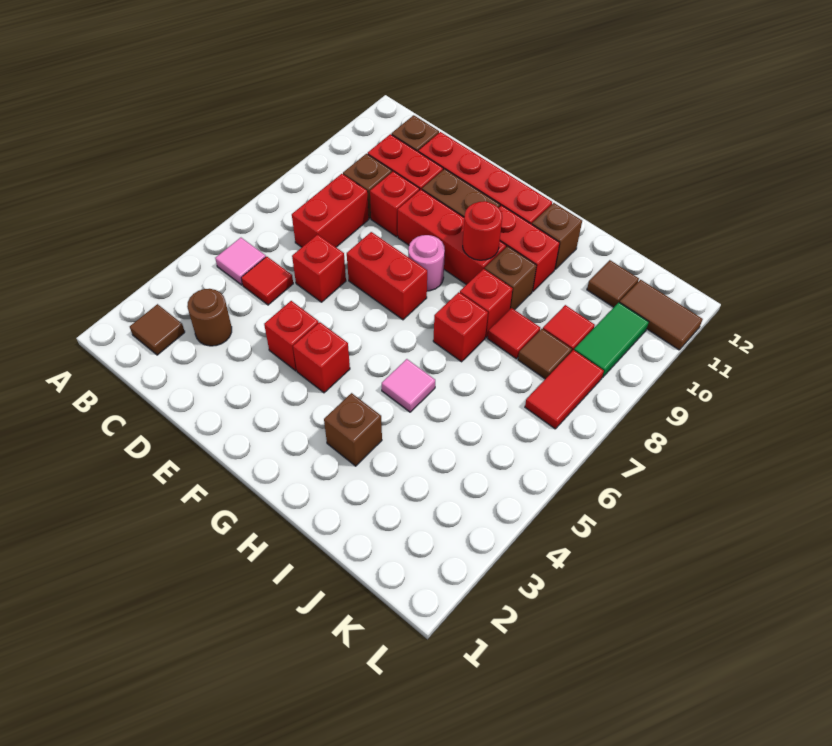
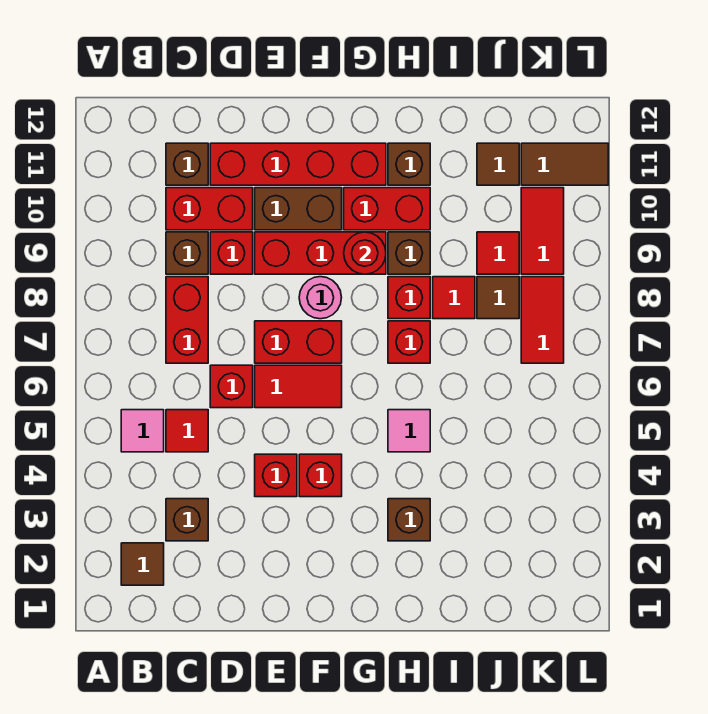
brown 1x1 round brick [187,289,232,346] -> brown 1x1 brick [166,499,208,541]
none -> red 1x2 tile [255,365,342,408]
green 1x2 tile [574,303,649,378] -> red 1x2 tile [521,188,564,274]

